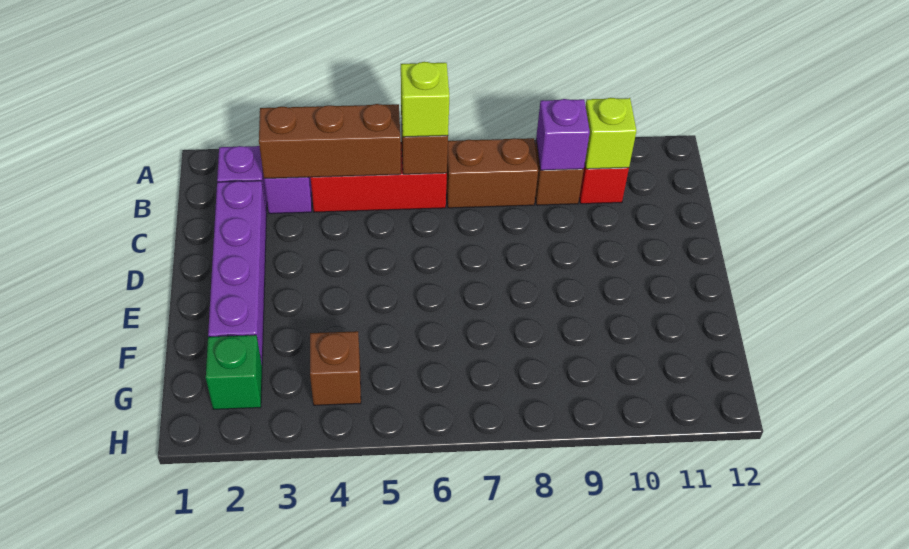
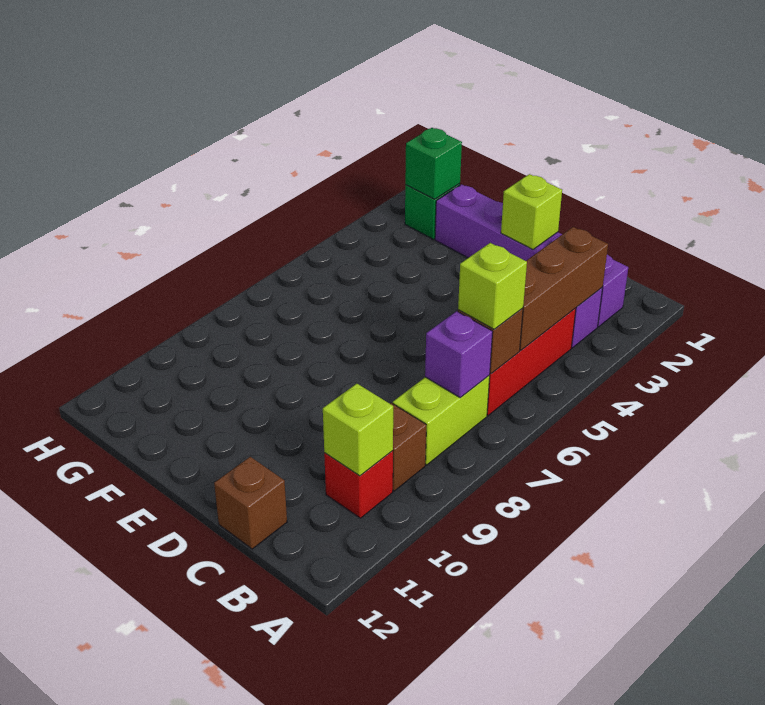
brown 1x2 brick [446,138,538,208] -> lime 1x2 brick [393,376,490,465]
purple 1x1 brick [536,99,590,170] -> purple 1x1 brick moved to [425,311,493,398]
none -> lime 1x1 brick [501,174,562,250]
none -> green 1x1 brick [405,128,462,199]
brown 1x1 brick [310,331,361,405] -> brown 1x1 brick moved to [214,457,287,549]

